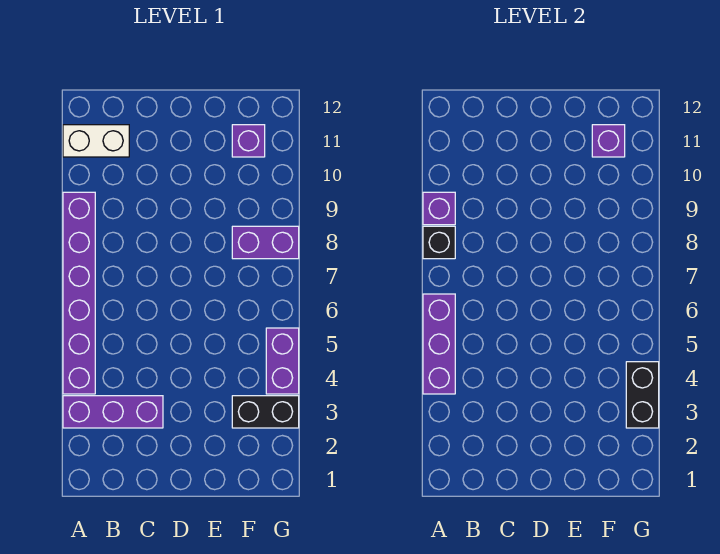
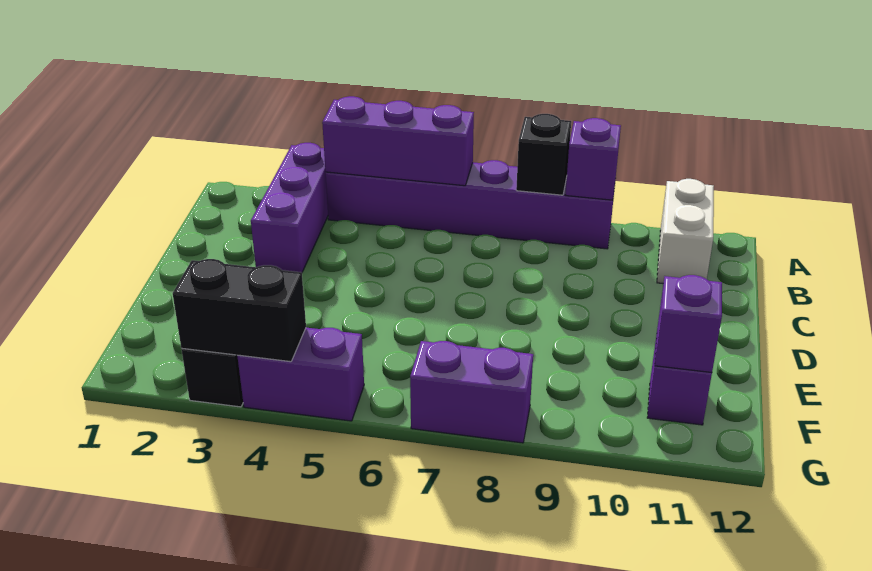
purple 1x2 brick [232,226,299,259] -> purple 1x2 brick turned to [410,341,533,443]

